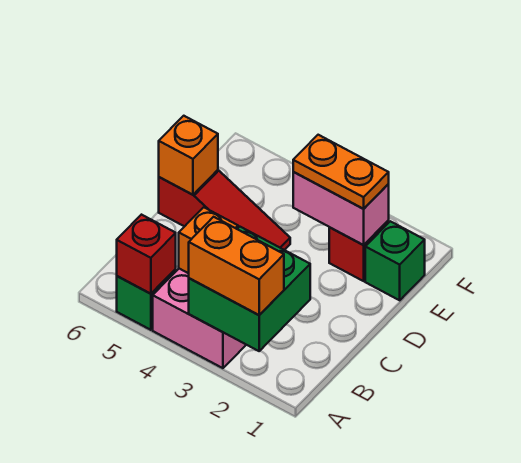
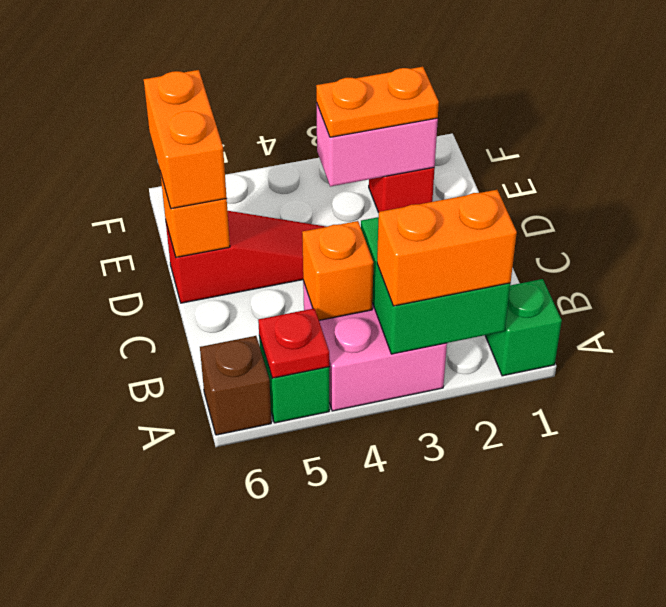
red 1x1 brick [117,215,176,294] -> red 1x1 plate [258,308,329,378]
none -> brown 1x1 brick [200,336,271,435]
none -> orange 1x2 brick [144,70,227,209]
green 1x1 brick [365,221,425,300] -> green 1x1 brick moved to [485,279,562,376]

